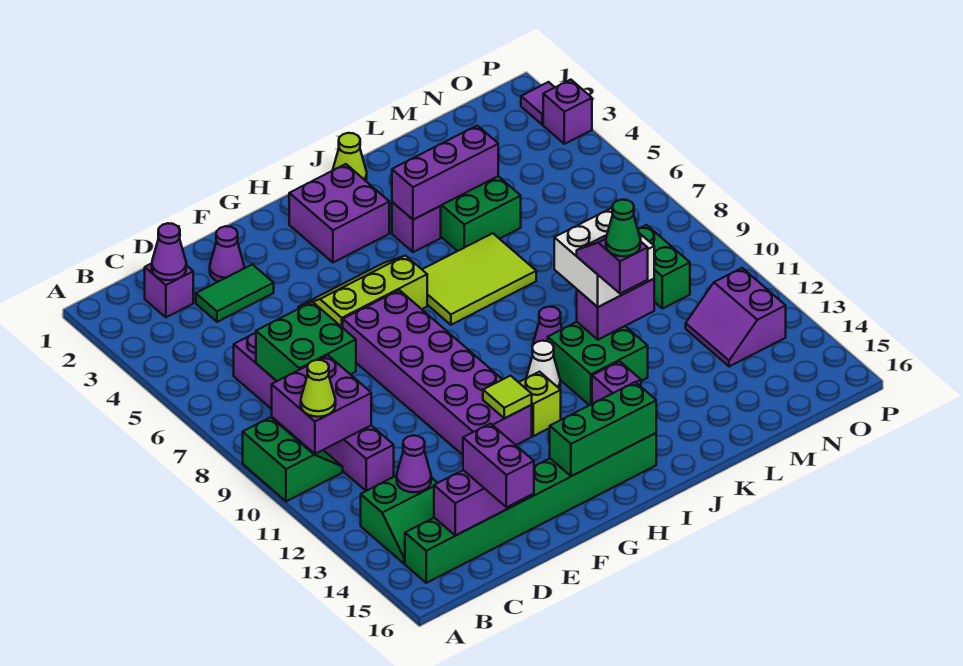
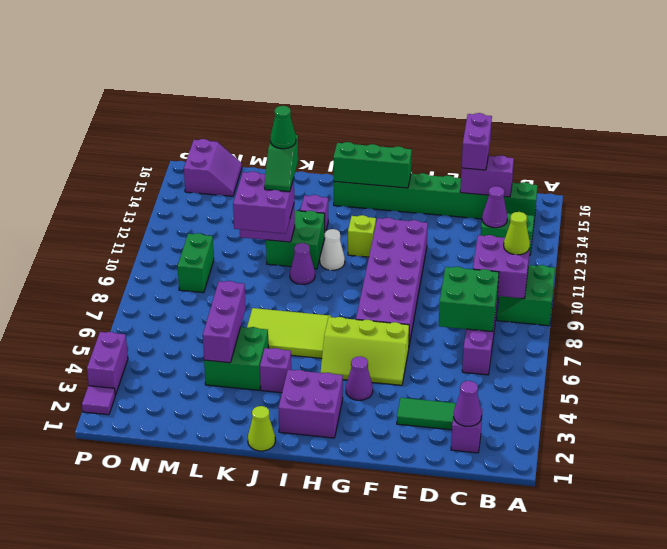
purple 1x1 cone [210,226,244,282] -> purple 1x1 cone moved to [346,356,373,400]
lime 1x1 tile [483,376,532,418] -> none
purple 1x3 brick [392,125,498,220] -> purple 1x3 brick turned to [203,281,246,363]
white 2x2 brick [554,208,654,307] -> purple 2x2 brick [233,172,294,234]
purple 1x2 slope [577,235,648,294] -> green 1x2 slope [264,135,298,192]
purple 2x2 slope [686,268,786,367] -> purple 2x2 slope moved to [184,139,242,196]
purple 1x1 brick [543,80,592,144] -> purple 1x2 brick [87,332,128,395]

